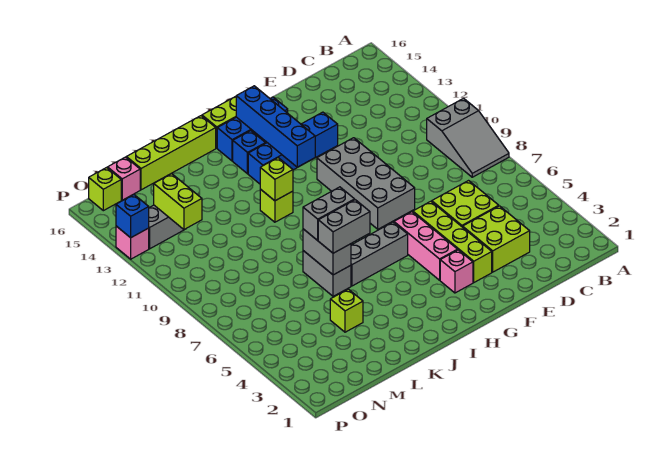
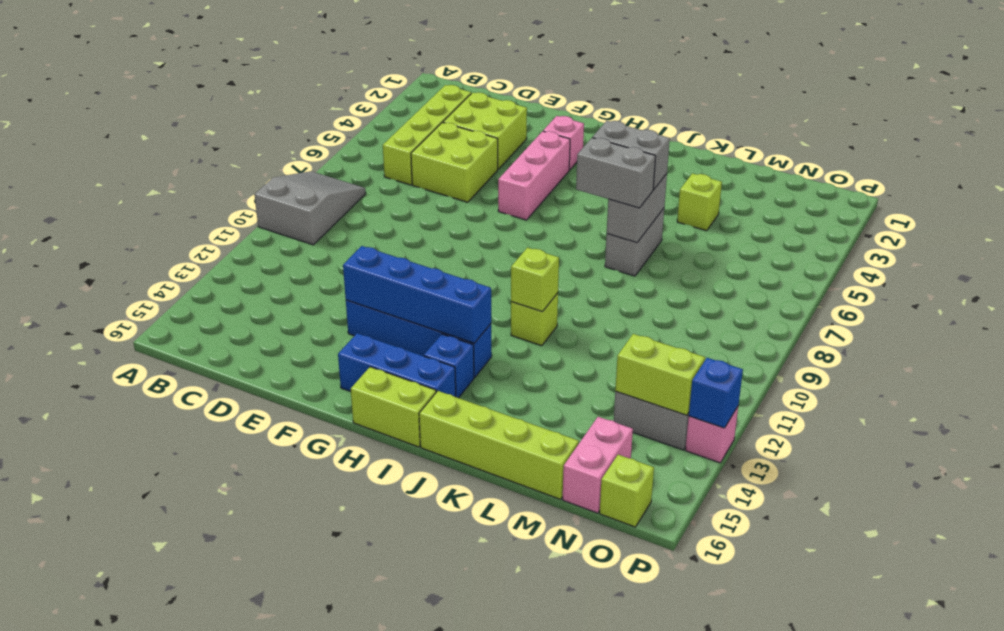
lime 1x4 brick [413,201,492,282] -> lime 1x4 brick moved to [383,85,471,185]
grey 2x4 brick [317,138,415,229] -> none
grey 1x3 brick [351,222,408,286] -> none
blue 1x4 brick [236,86,315,167] -> blue 1x4 brick turned to [343,246,491,343]
lime 1x2 brick [154,174,202,230] -> lime 1x2 brick turned to [615,334,705,415]
pink 1x1 brick [108,157,140,200] -> pink 1x2 brick [563,417,633,513]

